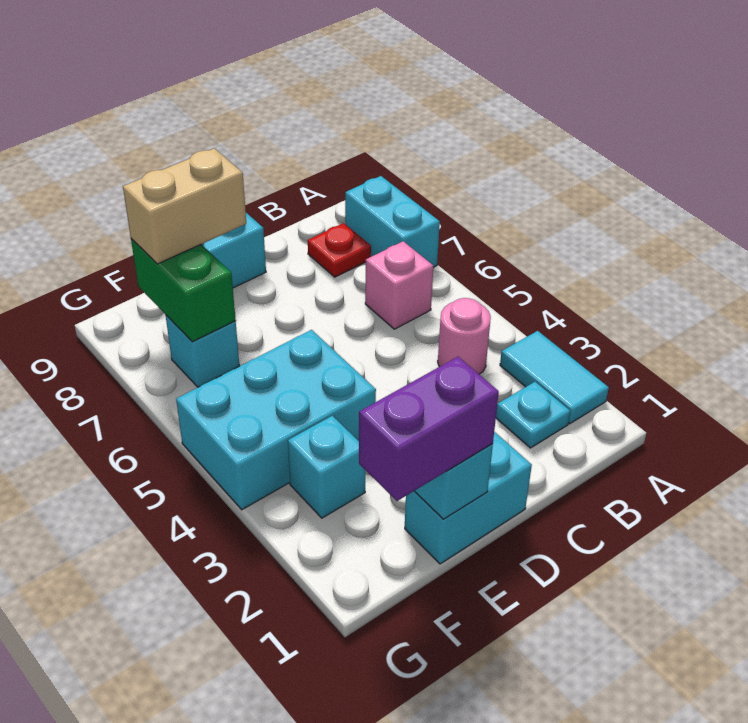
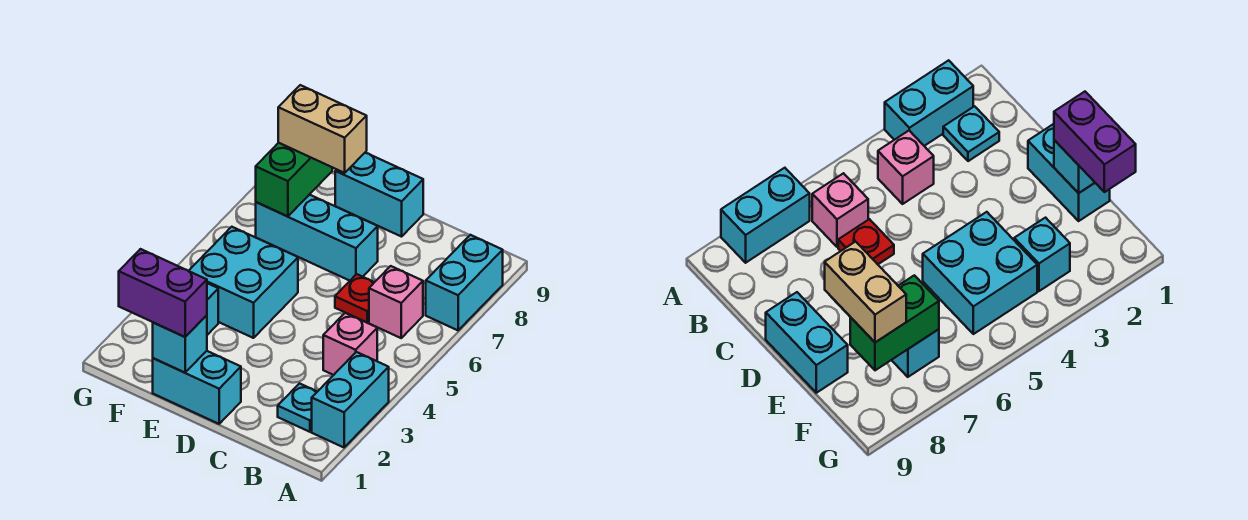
cyan 1x2 tile [500,331,609,424] -> cyan 1x2 brick [312,352,389,447]
pink 1x1 round brick [438,298,491,374] -> pink 1x1 brick [323,313,377,375]
red 1x1 plate [308,223,371,277] -> red 1x1 plate moved to [335,274,374,323]
cyan 2x3 brick [176,330,376,510] -> cyan 2x2 brick [189,227,298,338]
cyan 1x1 brick [166,315,239,387] -> cyan 1x3 brick [256,195,378,281]

